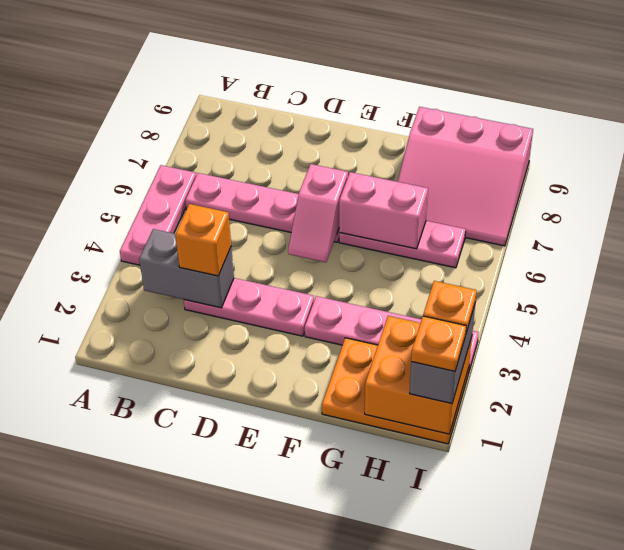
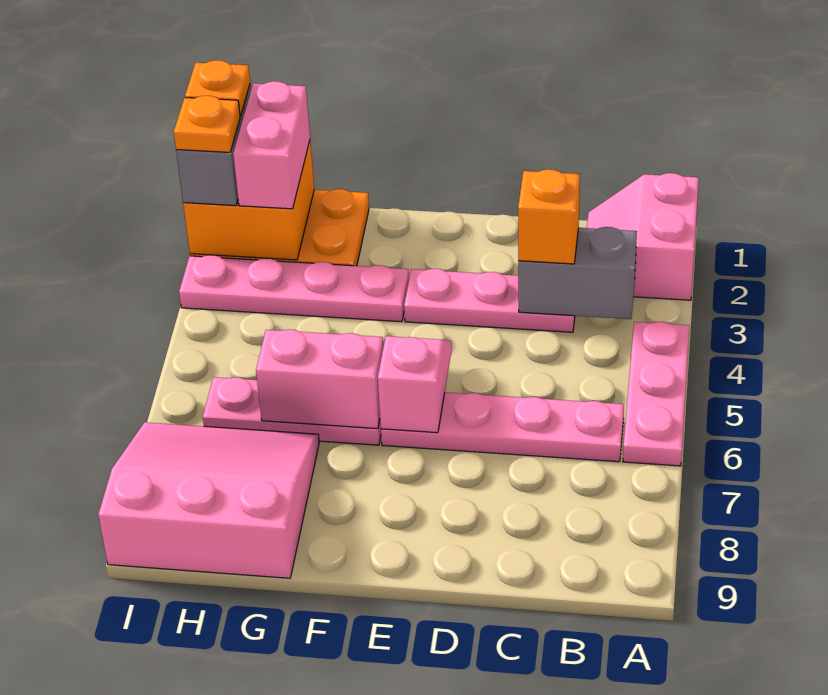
none -> pink 2x2 slope [587,173,699,300]
none -> pink 1x2 brick [233,81,310,209]

